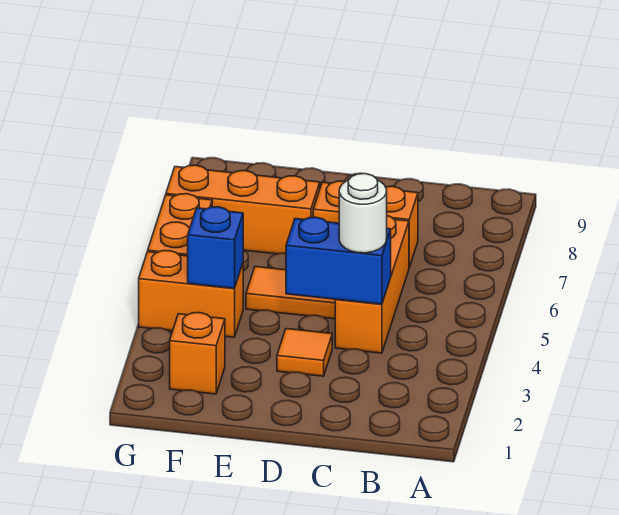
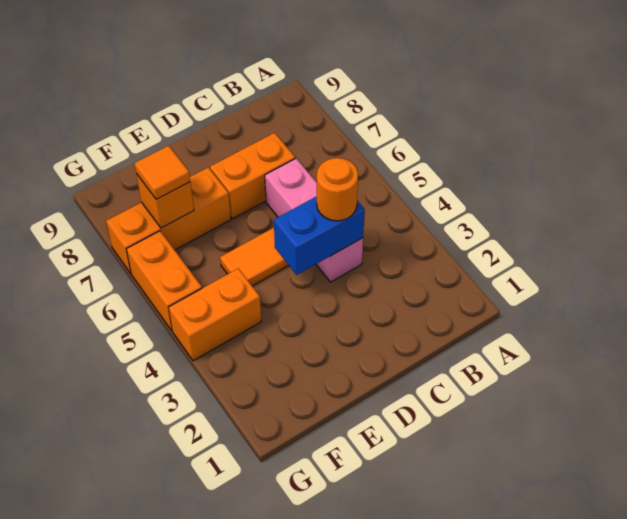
orange 1x3 brick [335,216,409,353] -> pink 1x3 brick [265,158,363,282]
white 1x1 round brick [339,174,387,253] -> orange 1x1 round brick [317,158,358,221]
orange 1x1 tile [277,329,332,376] -> orange 1x1 tile moved to [134,146,190,199]
orange 1x1 brick [170,313,225,394] -> orange 1x1 brick moved to [136,174,194,228]
blue 1x1 brick [188,207,243,288] -> none

